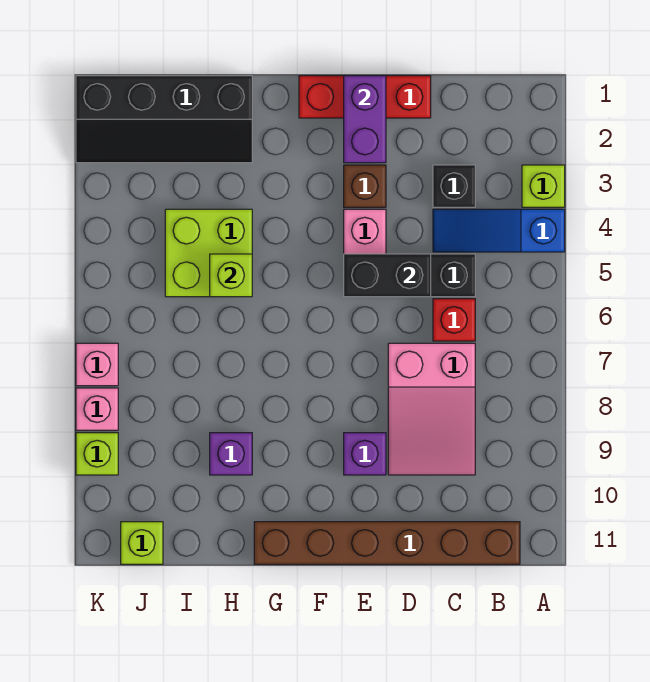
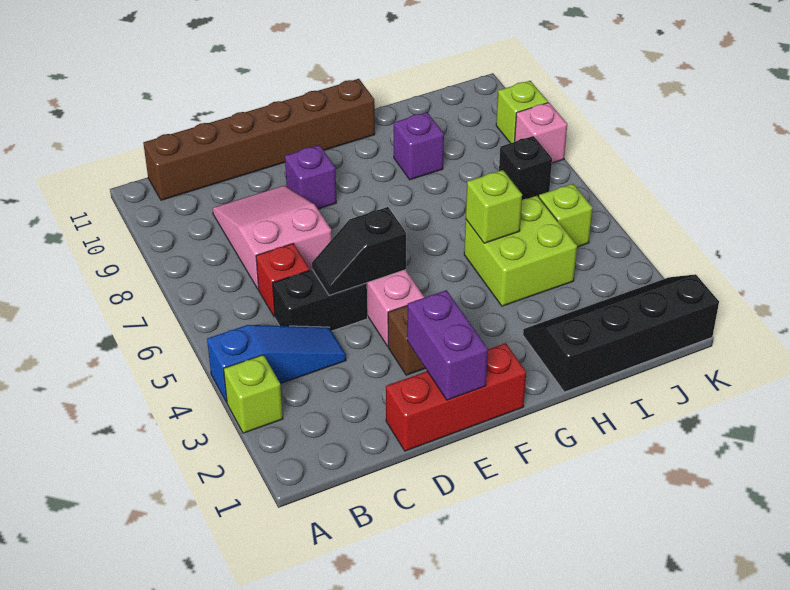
black 1x1 brick [433,165,475,207] -> black 1x1 brick moved to [499,136,552,200]
black 1x2 brick [344,254,431,297] -> black 1x2 slope [312,207,406,295]
lime 1x1 brick [121,522,163,564] -> lime 1x1 brick moved to [539,184,593,247]
pink 1x1 brick [76,343,118,386] -> none

